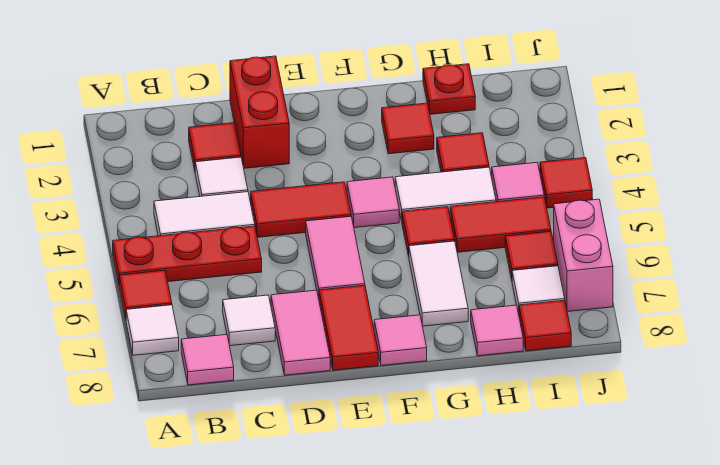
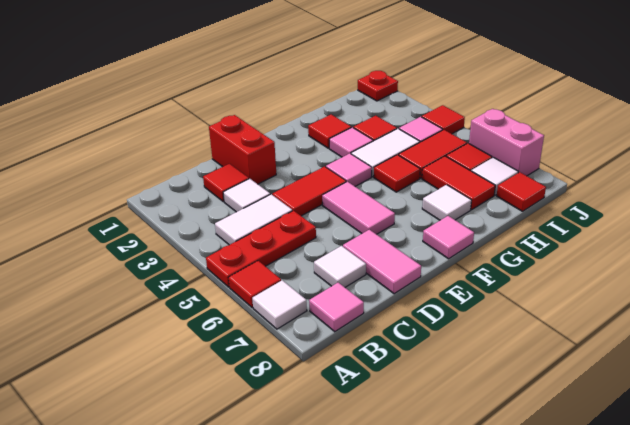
red 1x2 tile [319,285,378,370] -> red 1x2 tile moved to [422,156,495,210]
white 1x2 tile [409,241,468,326] -> white 1x1 tile [422,185,471,220]
red 1x1 plate [423,64,475,114] -> red 1x1 plate moved to [358,71,398,101]
pink 1x1 tile [471,305,523,356] -> pink 1x1 tile moved to [329,127,373,157]

